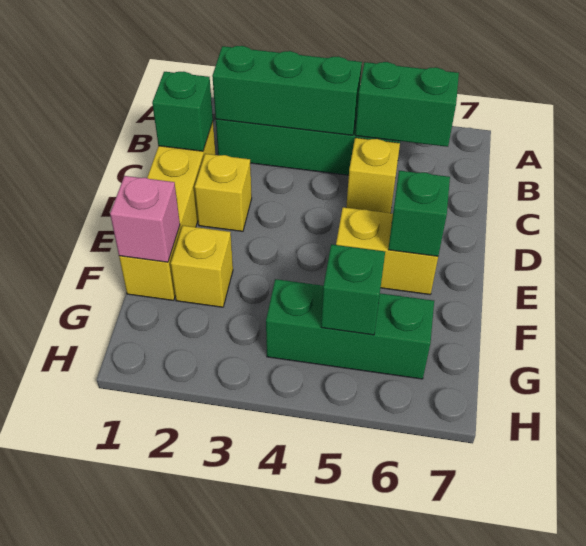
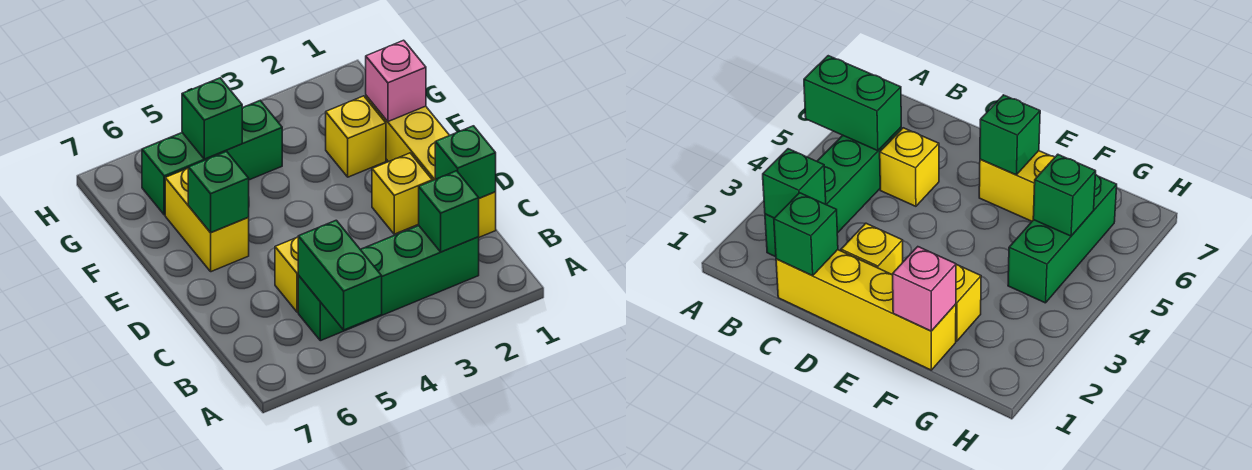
green 1x3 brick [212,46,362,135] -> green 1x1 brick [419,171,479,252]
green 1x2 brick [355,62,459,147] -> green 1x2 brick turned to [298,220,382,330]
yellow 1x2 brick [336,207,438,295] -> yellow 1x2 brick turned to [165,168,249,272]

